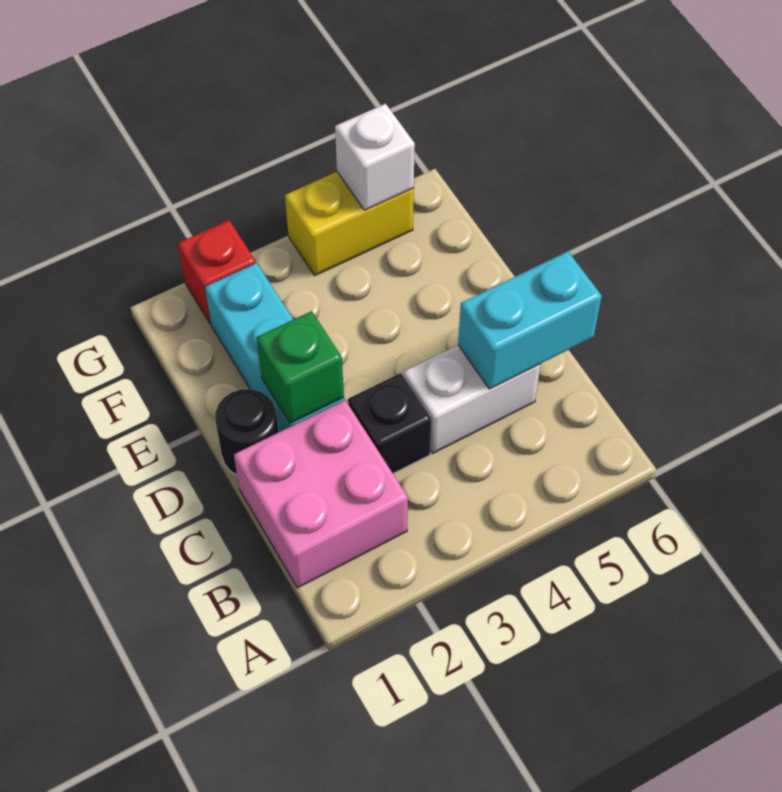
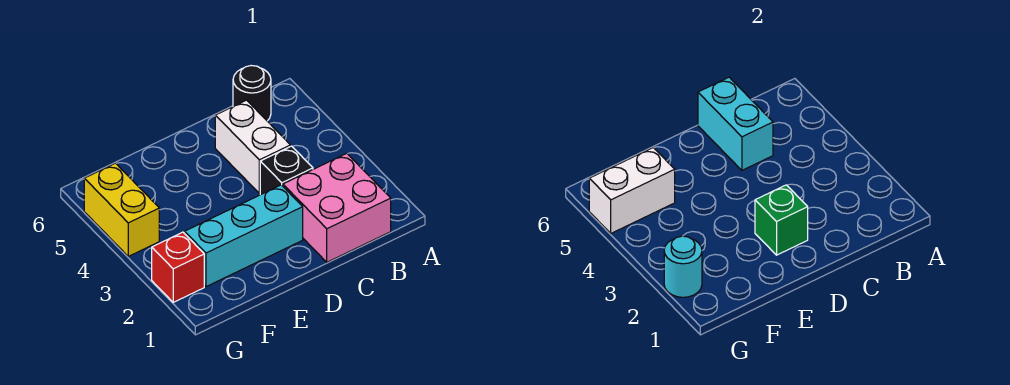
black 1x1 round brick [215,389,279,475] -> black 1x1 round brick moved to [233,66,271,121]
none -> cyan 1x1 round brick [664,236,702,297]
white 1x1 brick [335,104,415,210] -> white 1x2 brick [589,148,675,233]

